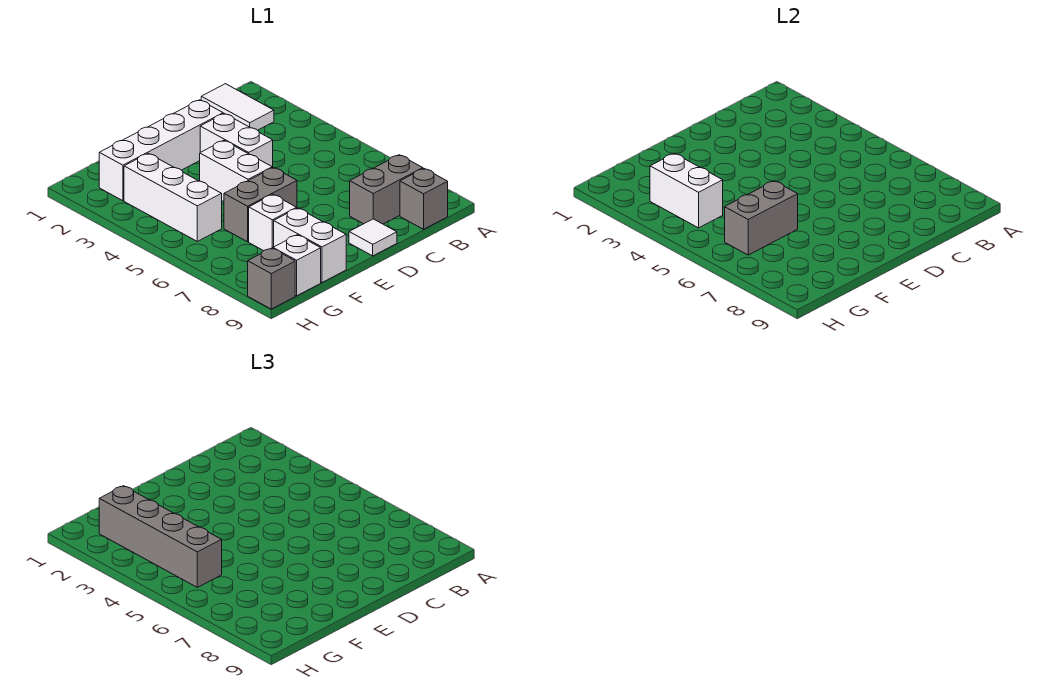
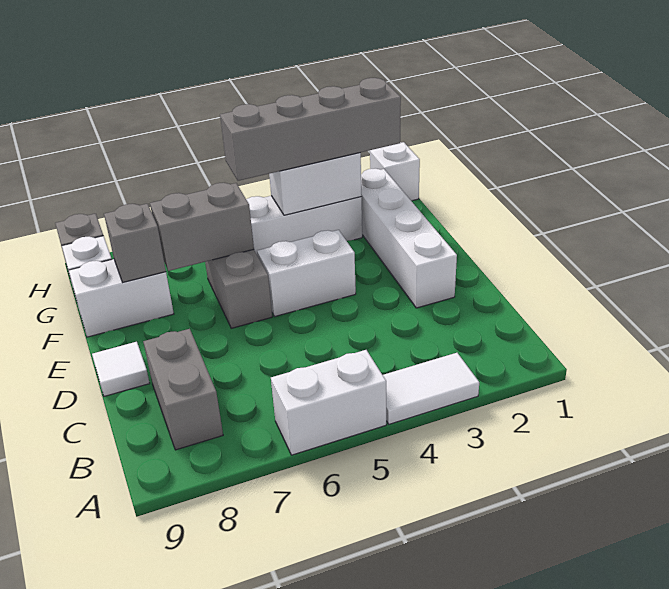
white 1x2 tile [201,84,274,130] -> white 1x2 tile moved to [383,353,479,424]
grey 1x1 brick [400,169,448,229] -> grey 1x1 brick moved to [104,204,166,282]
white 1x2 brick [200,114,273,168] -> white 1x2 brick moved to [271,350,386,455]
grey 1x2 brick [725,181,798,255] -> grey 1x2 brick turned to [150,183,254,271]
white 1x1 brick [249,195,297,251] -> white 1x1 brick moved to [370,142,420,201]

